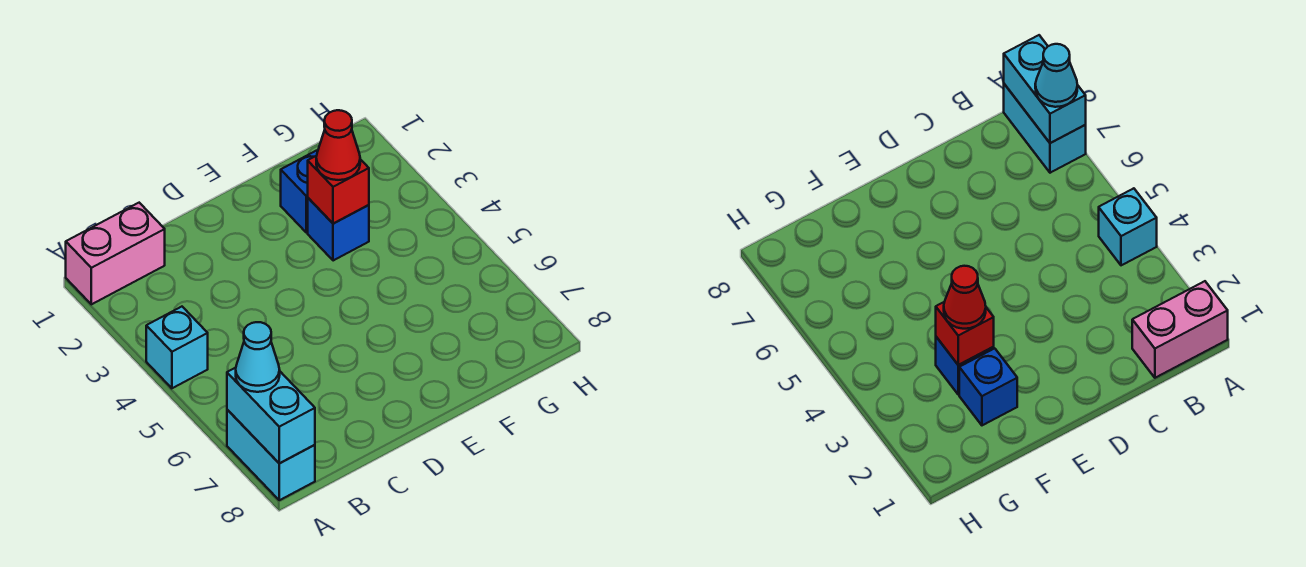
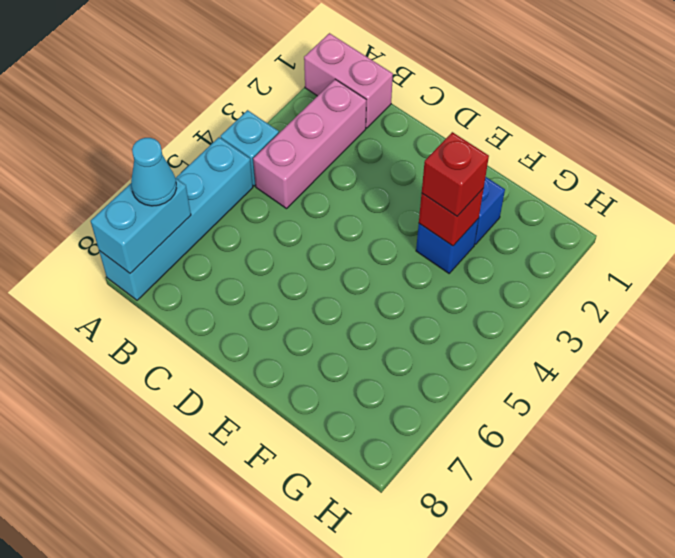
cyan 1x2 brick [227,410,315,500] -> cyan 1x4 brick [99,137,253,300]
none -> pink 1x3 brick [253,79,366,209]
red 1x1 cone [316,110,360,180] -> red 1x1 brick [422,132,489,216]

